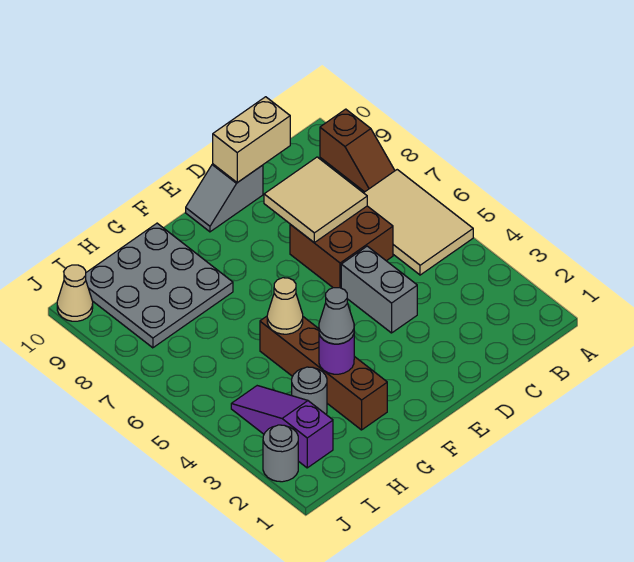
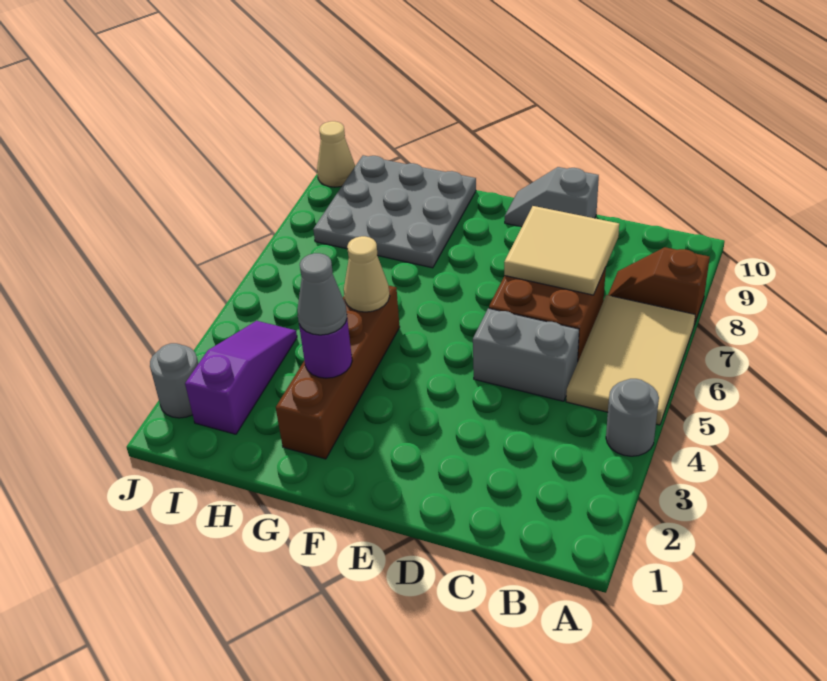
brown 1x2 slope [320,109,395,192] -> brown 1x2 slope turned to [608,247,710,325]
tan 1x2 brick [213,97,290,183] -> none
grey 1x2 brick [341,246,417,333] -> grey 1x2 brick turned to [473,308,579,401]
grey 1x1 round brick [292,367,327,414] -> grey 1x1 round brick moved to [606,379,659,456]

